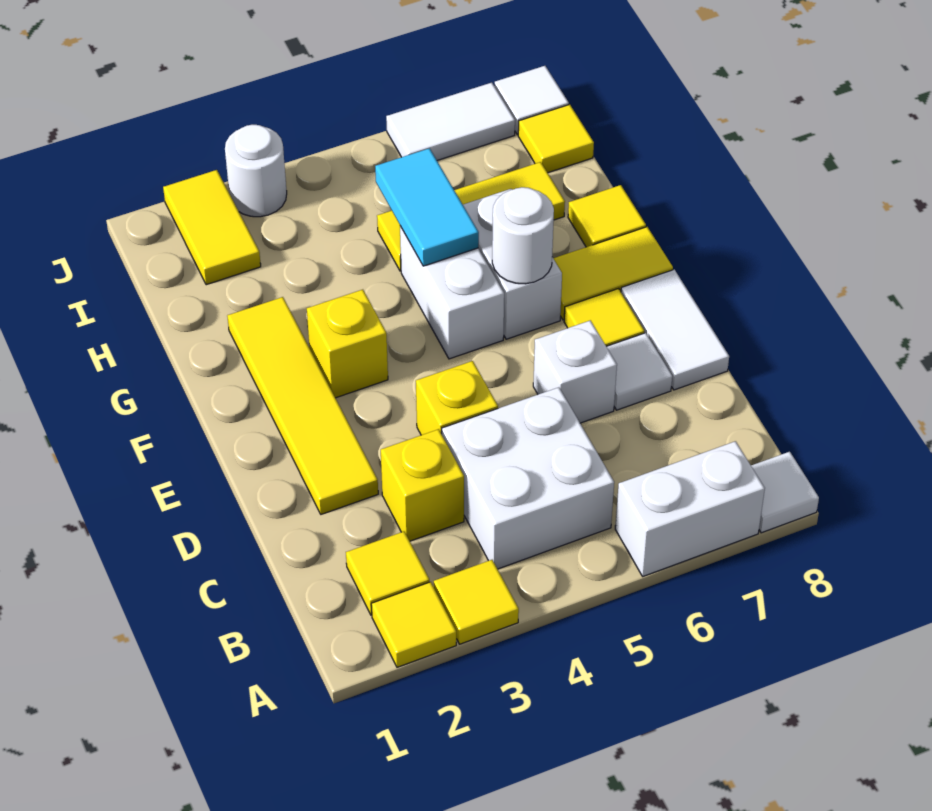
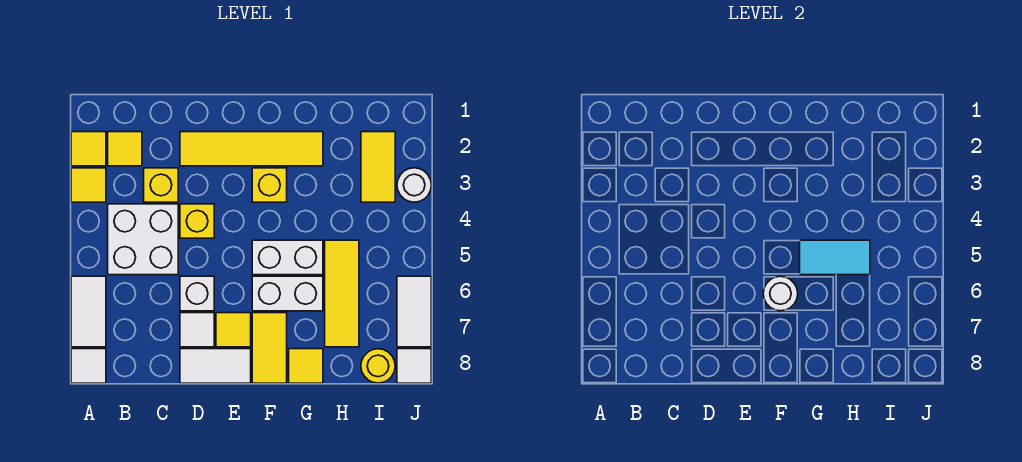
white 1x2 brick [615,441,765,576] -> white 1x2 tile [71,276,106,347]
yellow 1x2 tile [163,170,261,285] -> yellow 1x2 tile turned to [361,132,395,202]
yellow 1x1 tile [518,104,594,173] -> yellow 1x1 round brick [361,349,395,383]

